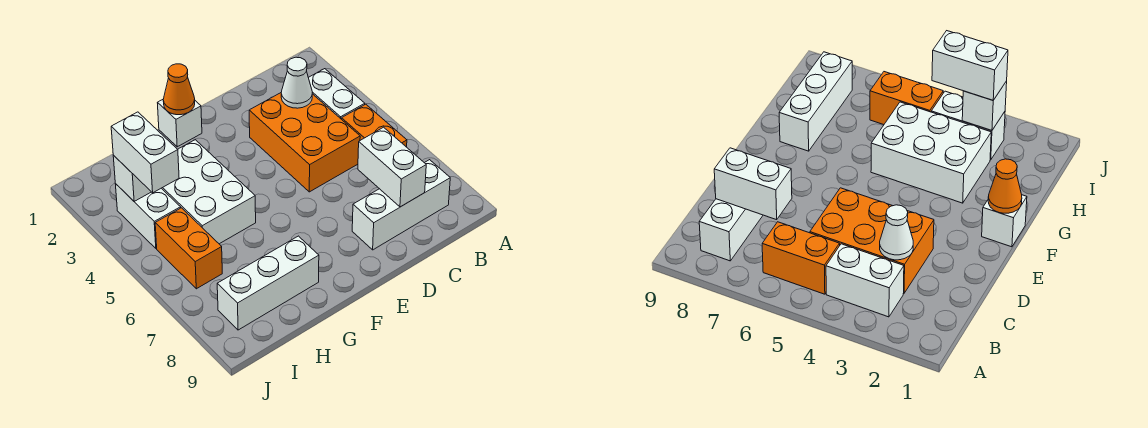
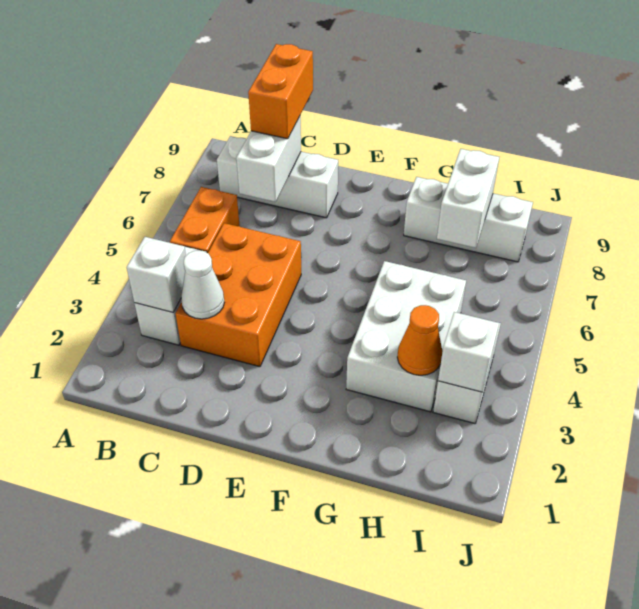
white 1x1 brick [158,100,202,147] -> white 1x1 brick moved to [127,237,186,312]
orange 1x1 cone [163,64,195,115] -> orange 1x1 cone moved to [397,305,443,375]
white 1x2 brick [111,112,179,193] -> white 1x2 brick moved to [437,149,499,248]
orange 1x2 brick [155,208,222,289] -> orange 1x2 brick moved to [248,44,313,139]

